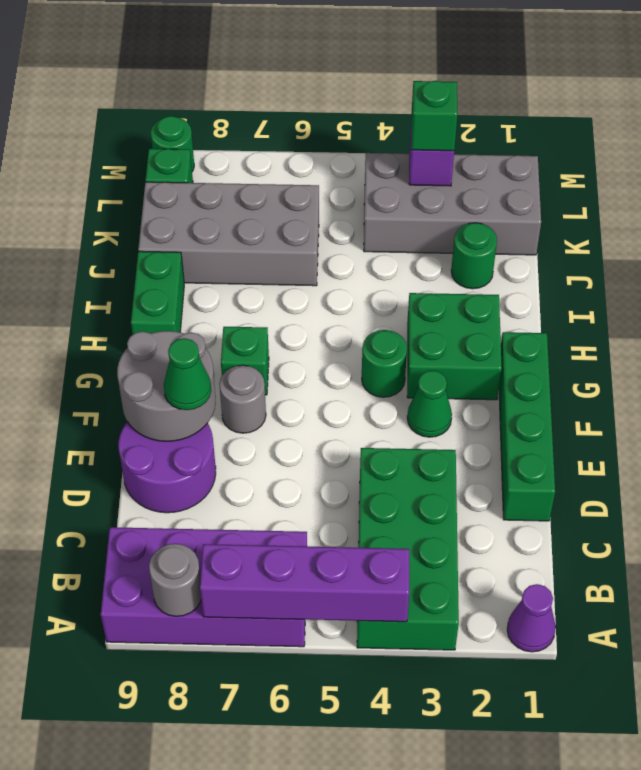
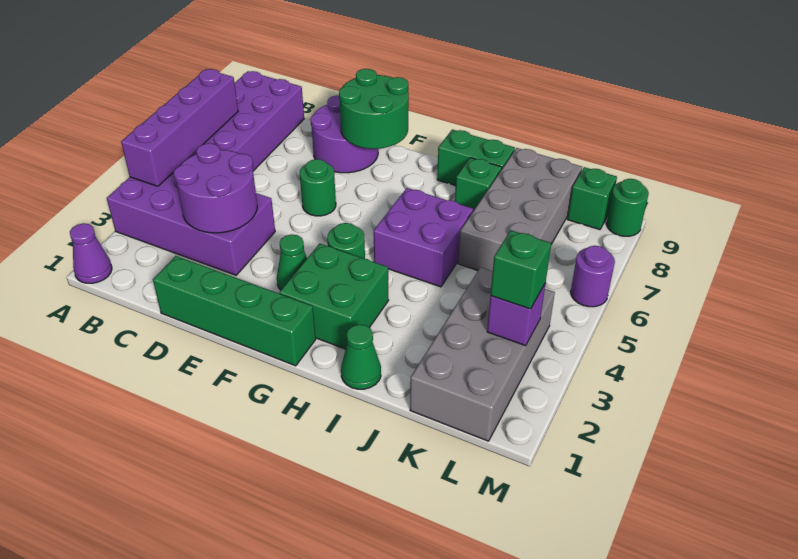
green 2x4 brick [357,448,459,650] -> purple 2x4 brick [107,172,275,275]
grey 1x1 round brick [149,544,201,616] -> none
none -> purple 2x2 round brick [174,143,257,233]
grey 2x2 round brick [117,331,216,441] -> green 2x2 round brick [339,69,409,149]
green 1x1 cone [164,338,211,410] -> green 1x1 cone moved to [341,325,381,389]
grey 1x1 round brick [219,365,266,433] -> none
green 1x1 brick [221,327,269,395] -> green 1x1 brick moved to [455,158,502,211]
none -> purple 2x2 brick [374,188,473,287]
green 1x1 round brick [451,223,497,289] -> green 1x1 round brick moved to [300,159,336,216]
none -> purple 1x1 round brick [571,246,615,307]

